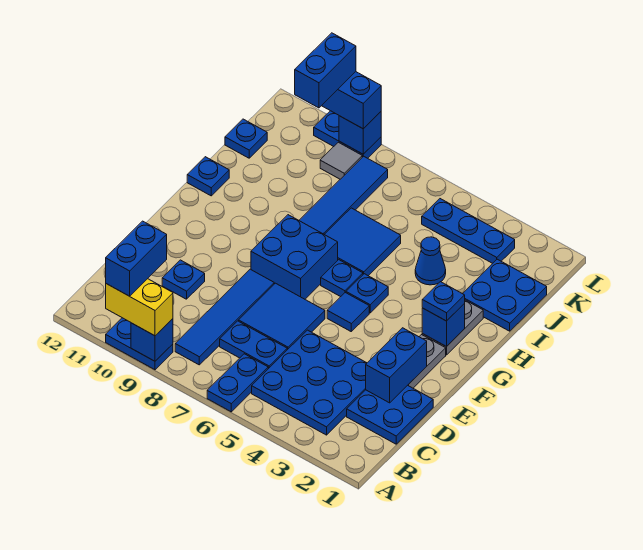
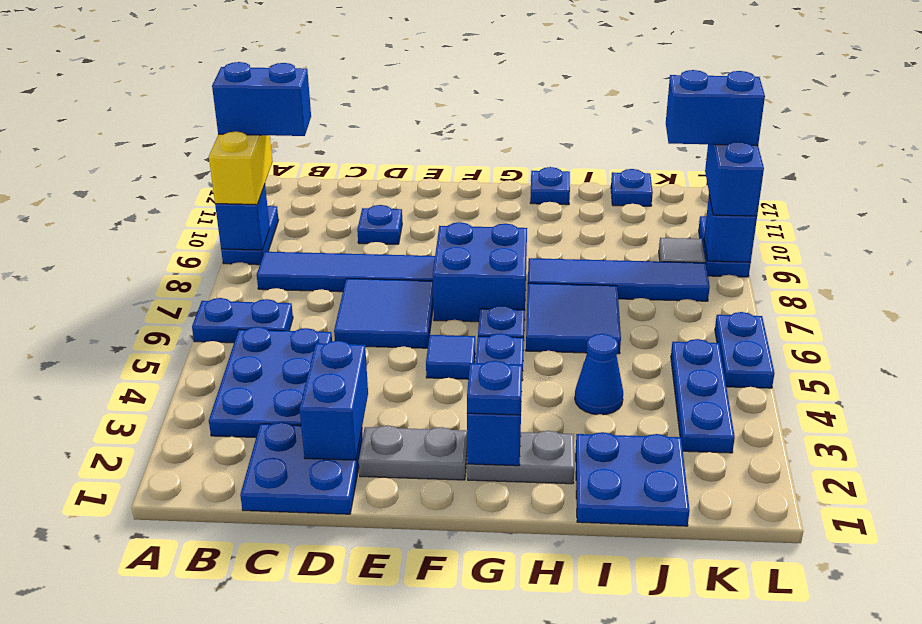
blue 3x3 plate [252,330,367,435] -> blue 2x3 plate [209,327,332,437]
blue 1x2 plate [220,321,287,369] -> blue 1x2 plate moved to [715,312,774,388]
blue 1x2 brick [366,328,427,403] -> blue 1x2 brick turned to [300,341,368,460]

